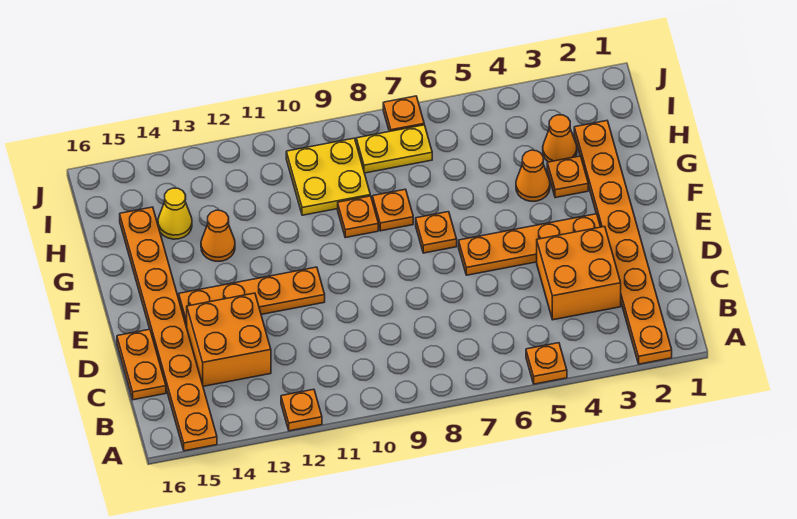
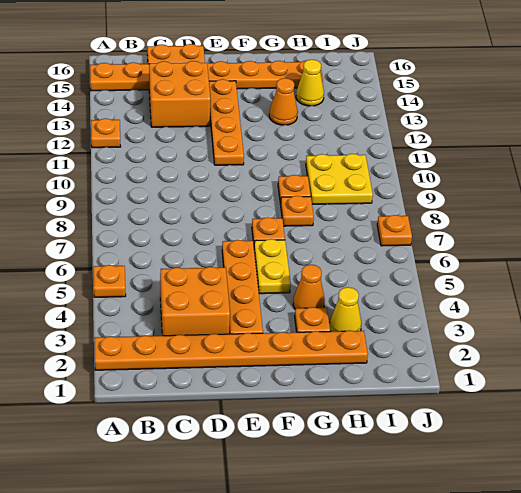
orange 1x1 cone [543,115,577,162] -> yellow 1x1 cone [330,287,361,331]
yellow 1x2 plate [356,125,432,173] -> yellow 1x2 plate moved to [254,239,291,294]

